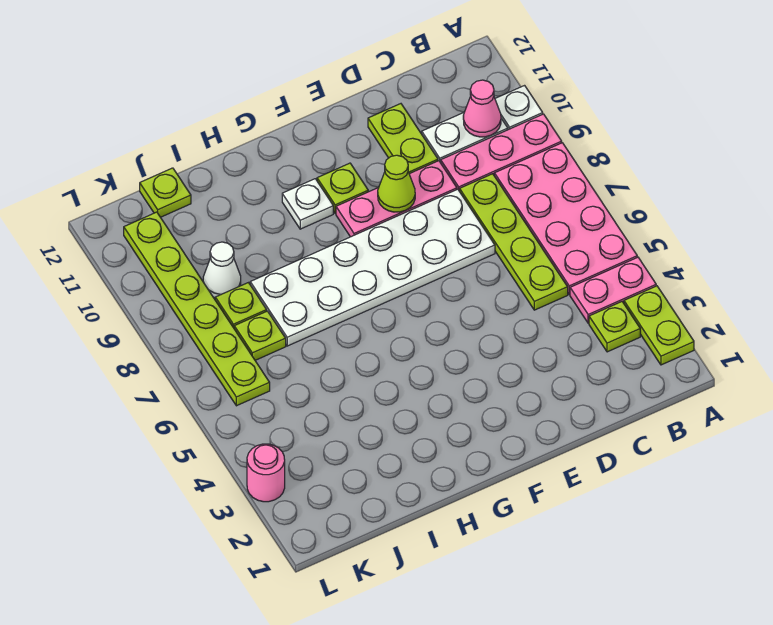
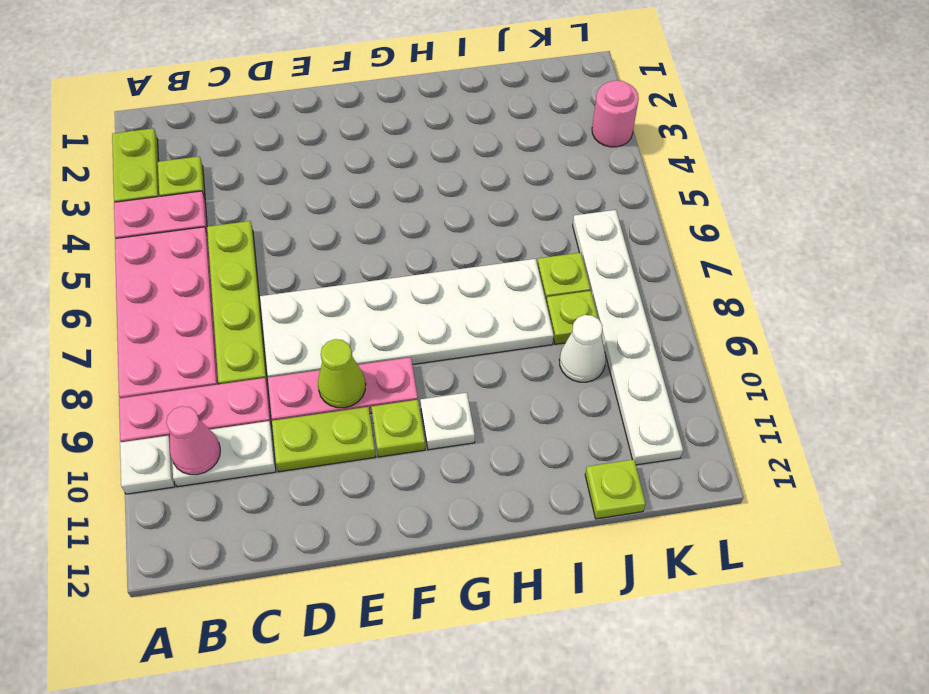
lime 1x2 plate [368,104,438,174] -> lime 1x2 plate turned to [272,407,376,472]
lime 1x6 plate [124,212,270,406] -> white 1x6 plate [573,210,683,465]

